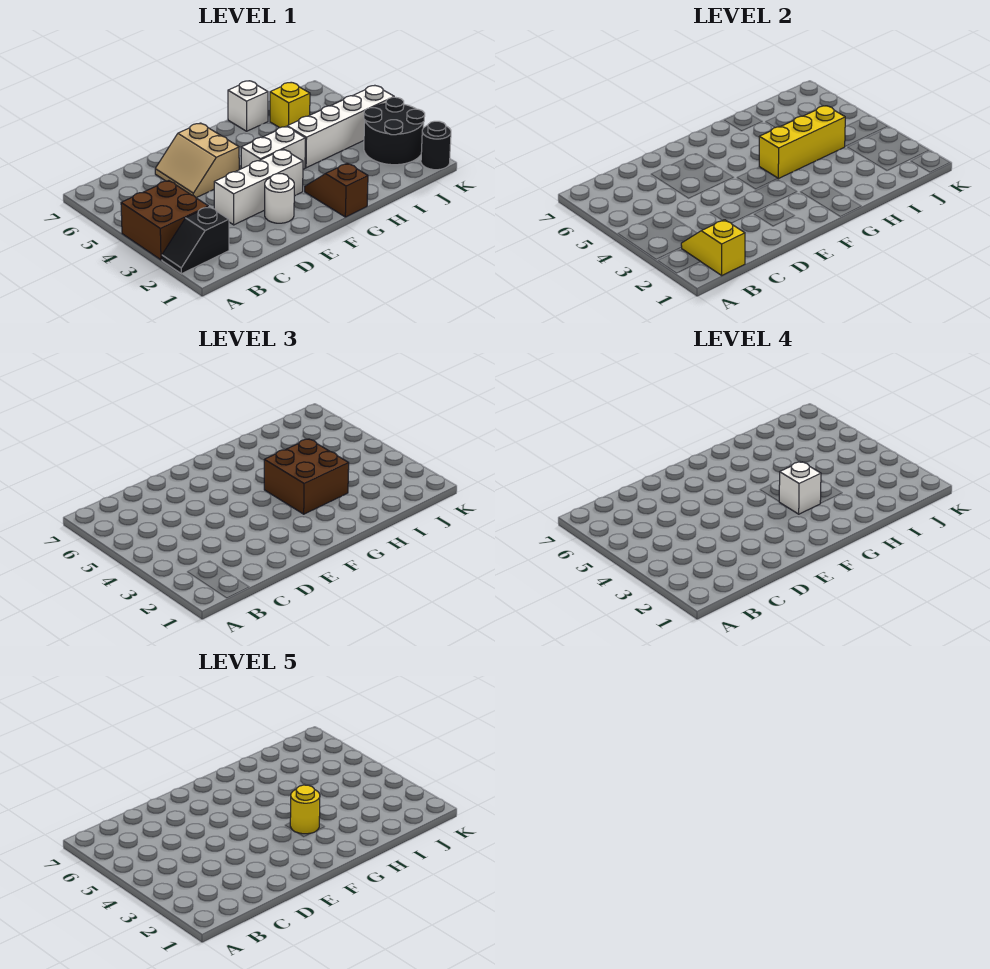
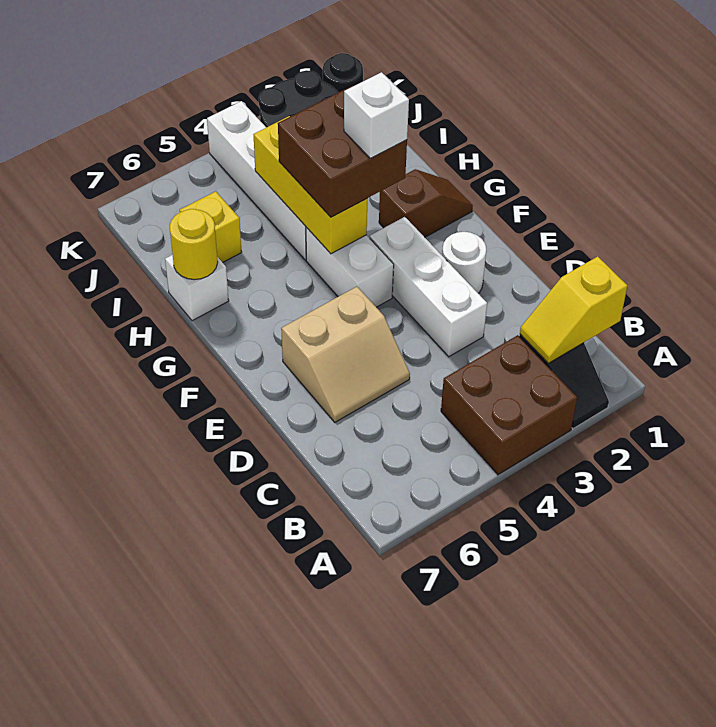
brown 1x2 slope [305,163,368,217] -> brown 1x2 slope turned to [379,169,473,237]
yellow 1x1 round brick [290,785,320,834] -> yellow 1x1 round brick moved to [170,209,218,280]

